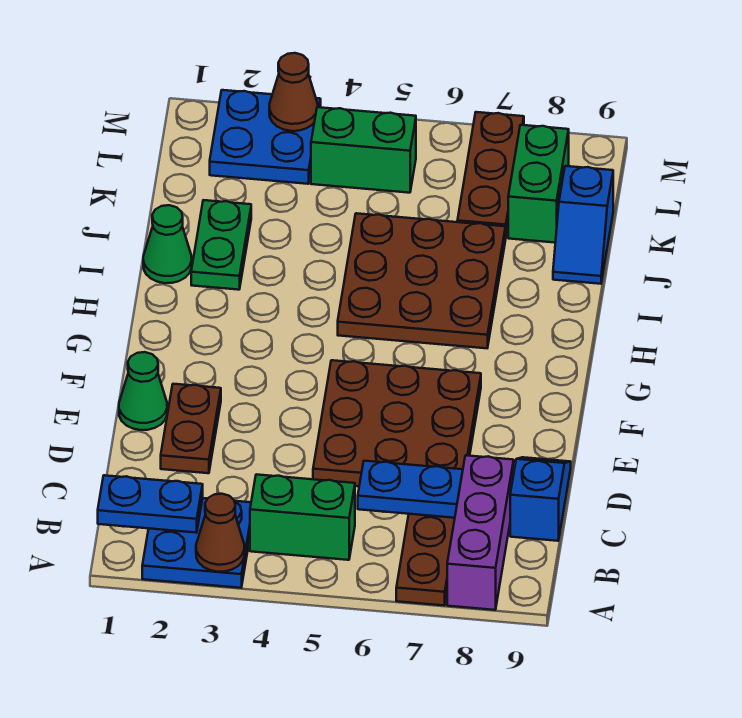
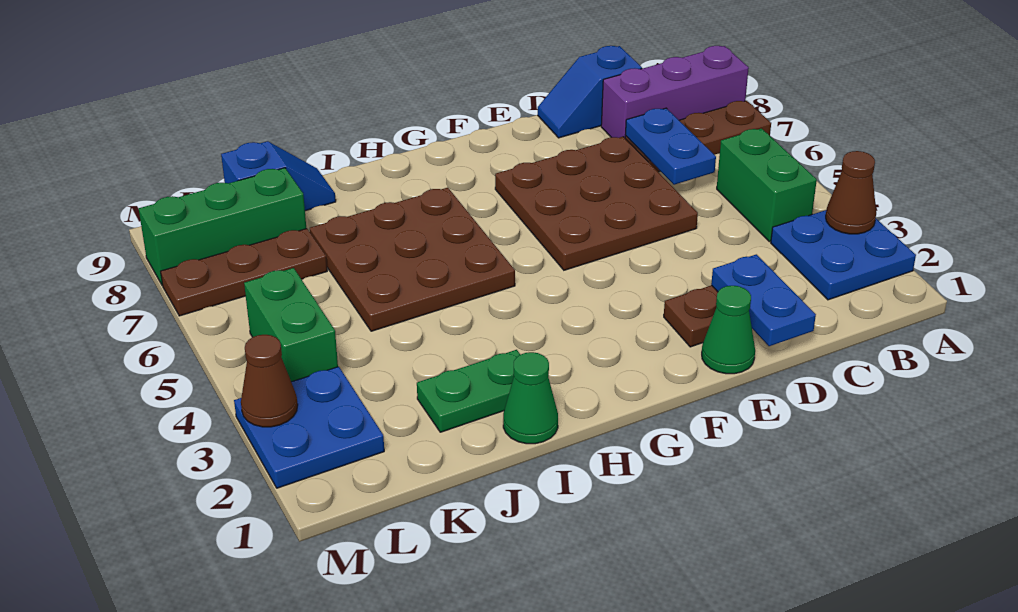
blue 1x2 plate [98,475,203,533] -> blue 1x2 plate moved to [711,254,816,346]
green 1x2 brick [508,125,569,243] -> green 1x3 brick [139,168,306,286]

